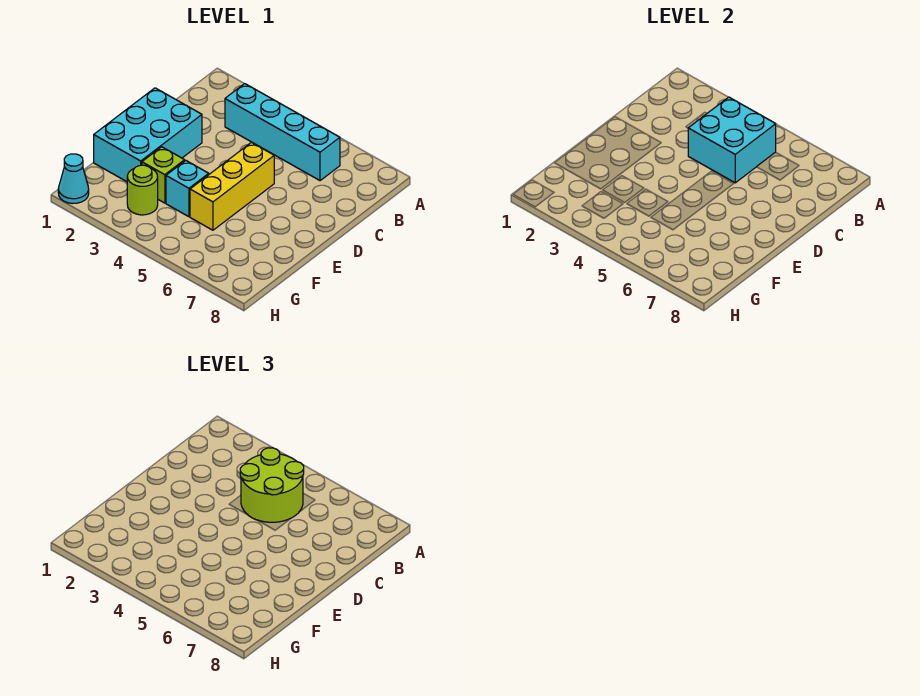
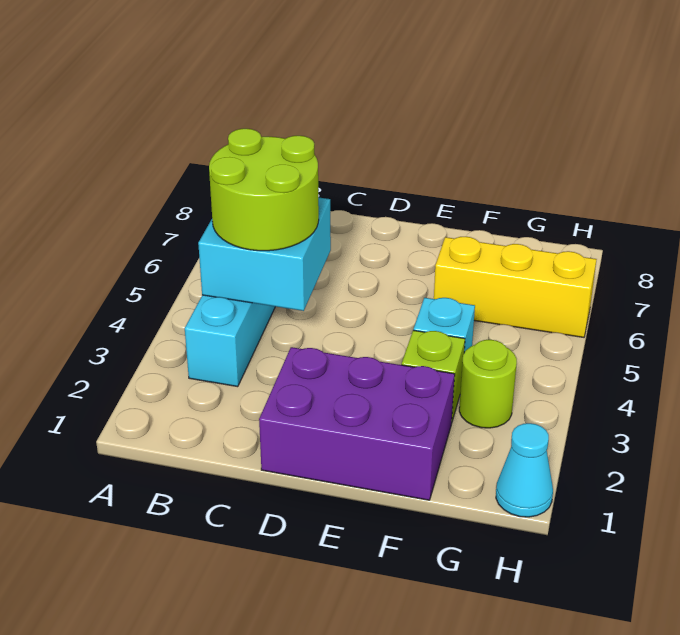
cyan 2x3 brick [94,88,202,182] -> purple 2x3 brick [259,347,455,500]
yellow 1x3 brick [190,142,274,230] -> yellow 1x3 brick moved to [434,237,597,337]

